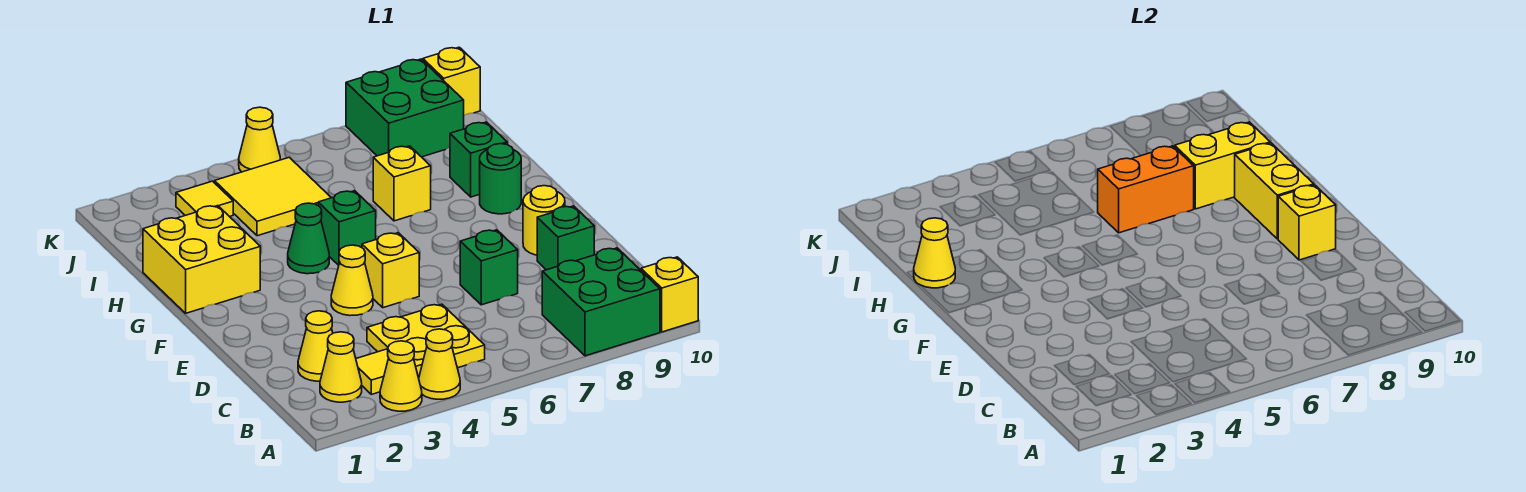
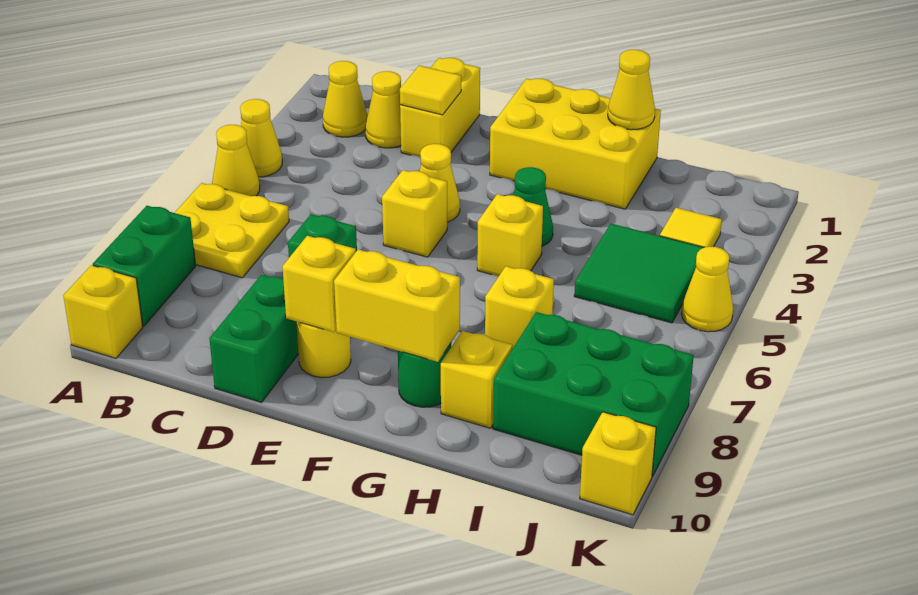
yellow 1x1 cone [380,341,422,411] -> yellow 1x1 cone moved to [212,125,260,196]
green 2x2 brick [542,248,660,356] -> green 1x2 brick [93,206,196,326]
yellow 1x1 tile [356,349,388,394] -> yellow 1x1 tile moved to [400,65,461,115]
yellow 2x2 plate [367,304,485,378] -> yellow 2x2 plate moved to [175,183,289,278]
green 1x1 brick [537,206,594,270] -> green 1x2 brick [209,275,299,402]
yellow 2x2 brick [143,206,260,313] -> yellow 2x3 brick [490,79,661,209]
green 1x1 brick [318,191,376,265] -> yellow 1x1 brick [477,194,543,276]
orange 1x2 brick [1098,146,1194,233] -> none
yellow 1x2 brick [1175,122,1270,209] -> yellow 1x2 brick moved to [400,58,480,157]
green 1x1 brick [450,122,507,197] -> yellow 1x1 brick [441,331,512,428]
yellow 2x2 tile [214,157,331,236] -> green 2x2 tile [574,224,704,323]
green 2x2 brick [346,59,464,157] -> green 2x3 brick [493,312,694,476]

